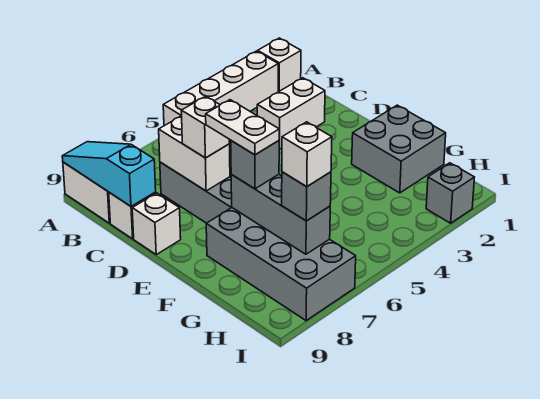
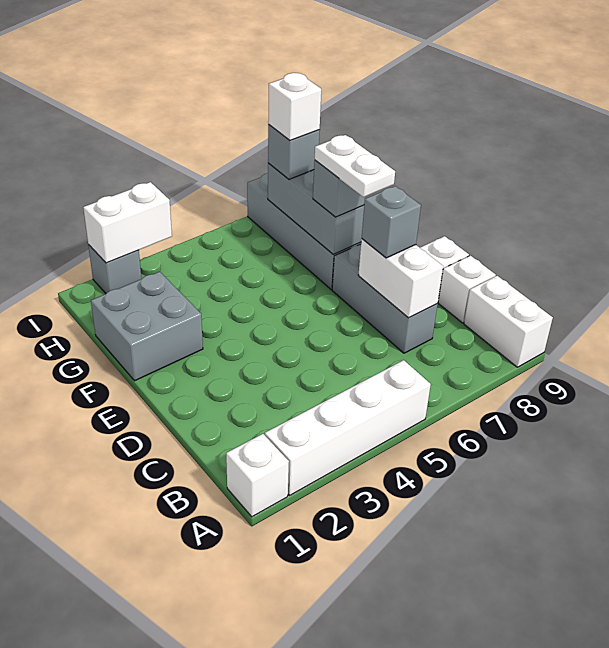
cyan 1x3 slope [62,142,156,206] -> none
white 1x2 brick [257,78,325,149] -> white 1x2 brick moved to [83,182,172,263]
white 1x1 brick [181,96,230,158] -> grey 1x1 brick [362,186,421,258]

